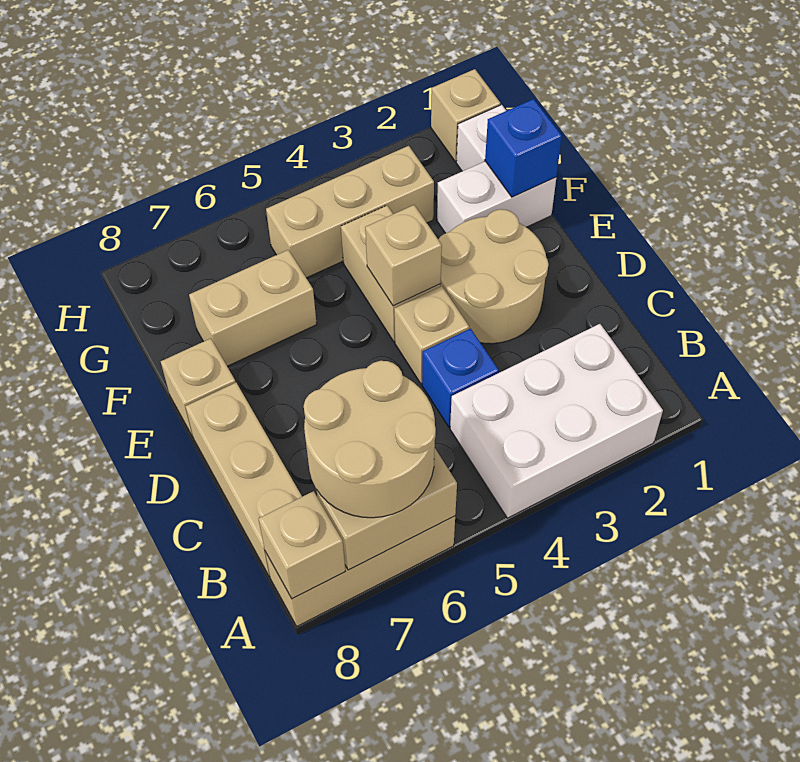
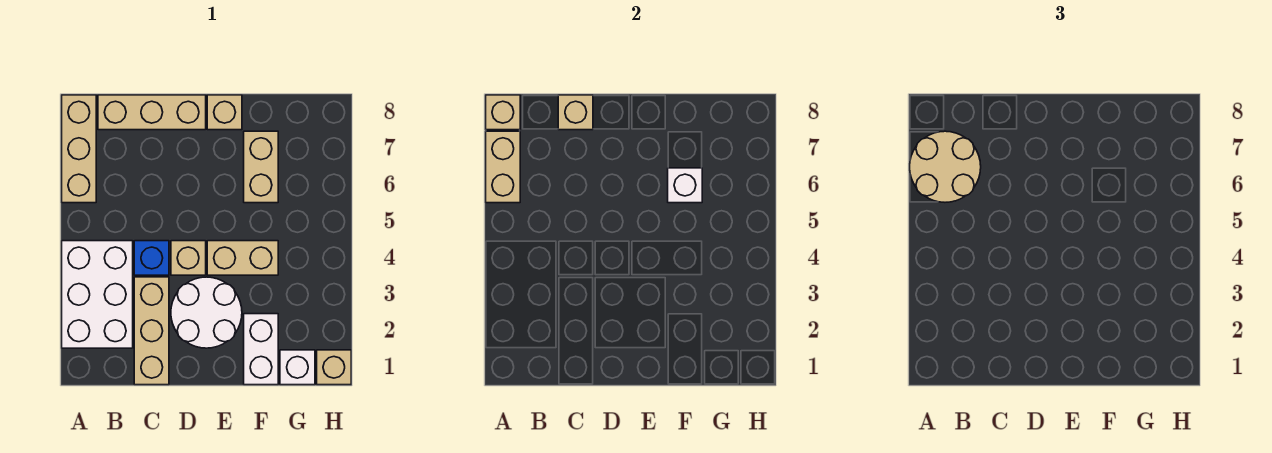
tan 2x2 round brick [438,209,548,344] -> white 2x2 round brick [171,277,242,348]
tan 1x1 brick [365,205,442,306] -> tan 1x1 brick moved to [558,95,593,130]
blue 1x1 brick [485,99,562,197] -> none
none -> white 1x1 brick [668,168,702,203]
tan 1x3 brick [266,146,434,278] -> tan 1x3 brick moved to [134,277,169,385]

